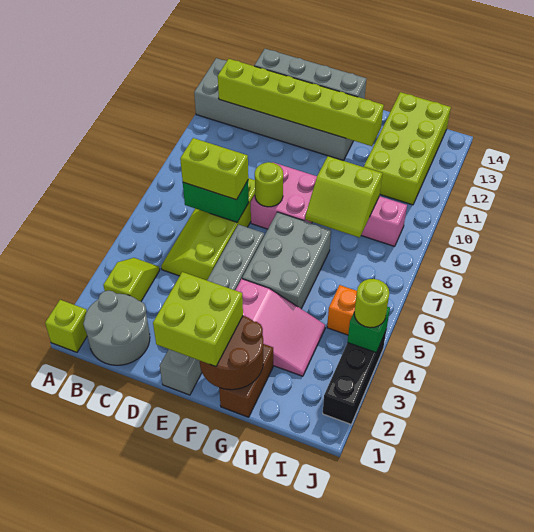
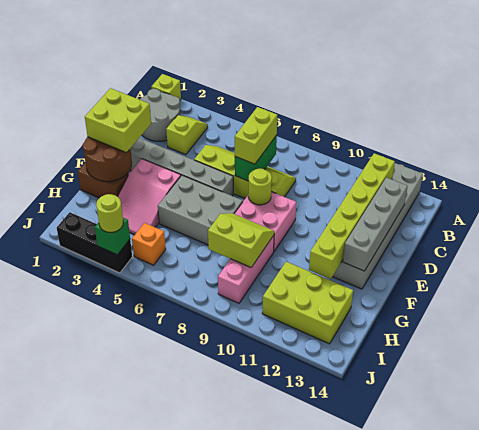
lime 1x2 slope [103,258,160,301] -> lime 1x2 slope turned to [166,115,208,155]
lime 2x2 slope [305,156,382,238] -> lime 2x2 slope turned to [208,213,274,267]
lime 2x4 brick [364,92,451,205] -> lime 2x3 brick [262,261,353,344]

